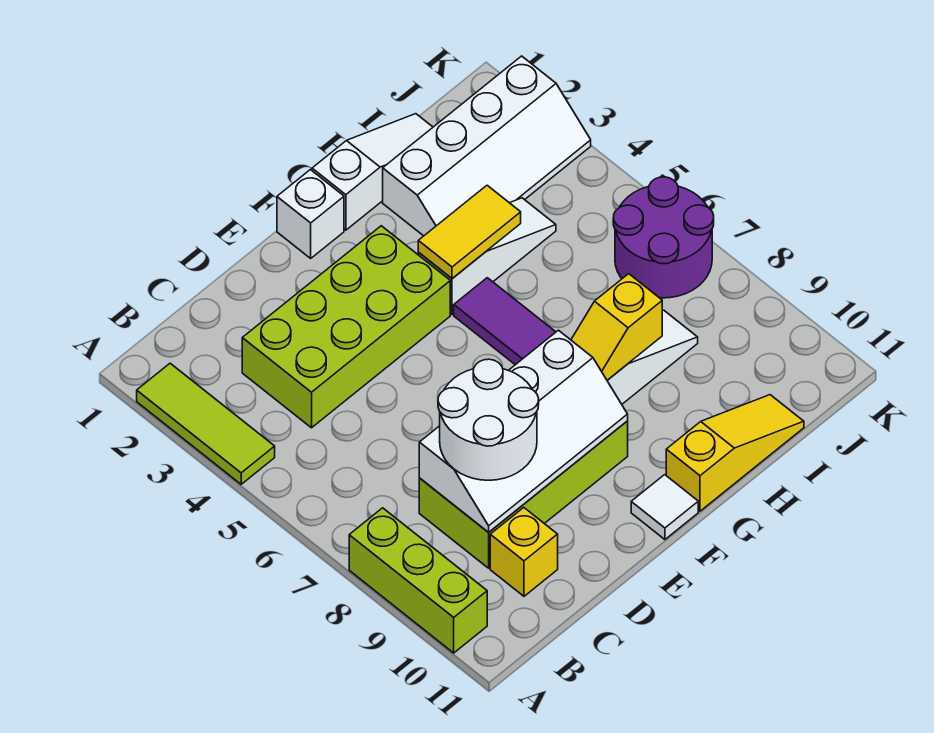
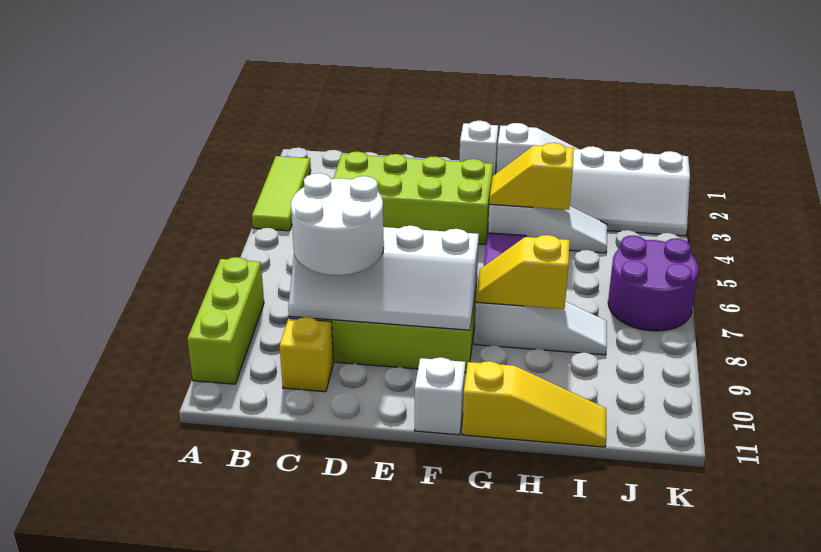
white 1x1 tile [631,475,698,539] -> white 1x1 brick [414,358,465,435]
yellow 1x2 tile [418,185,521,279] -> yellow 1x2 slope [489,143,574,210]

